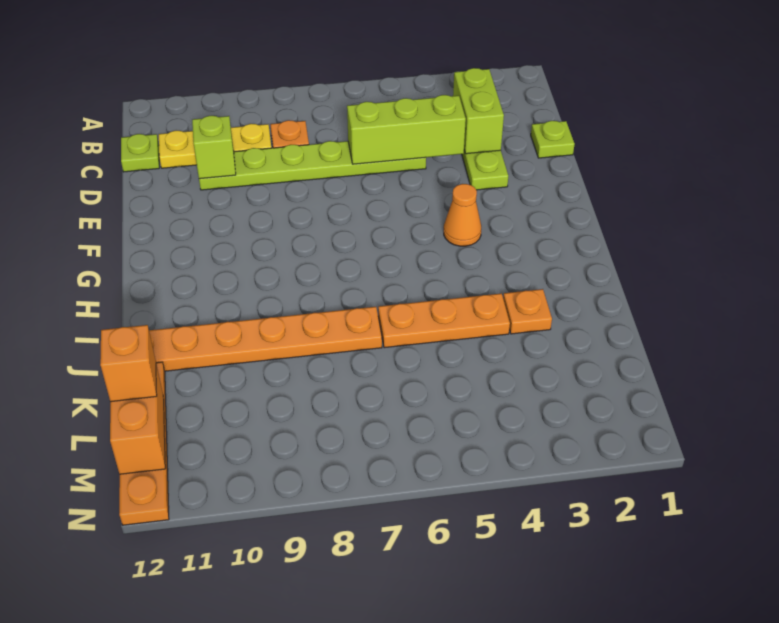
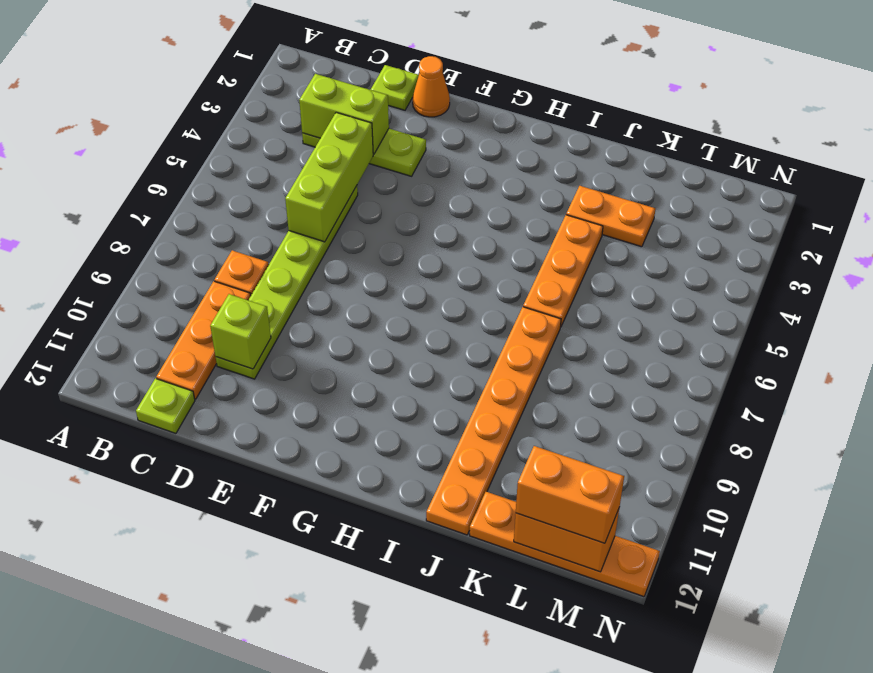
yellow 1x3 plate [159,124,271,168] -> orange 1x3 plate [156,281,251,399]
orange 1x1 cone [444,184,481,246] -> orange 1x1 cone moved to [413,56,450,117]
orange 1x1 plate [503,289,552,334] -> orange 1x2 plate [566,186,655,247]
orange 1x1 brick [100,325,157,402] -> orange 1x2 brick [516,446,624,543]

